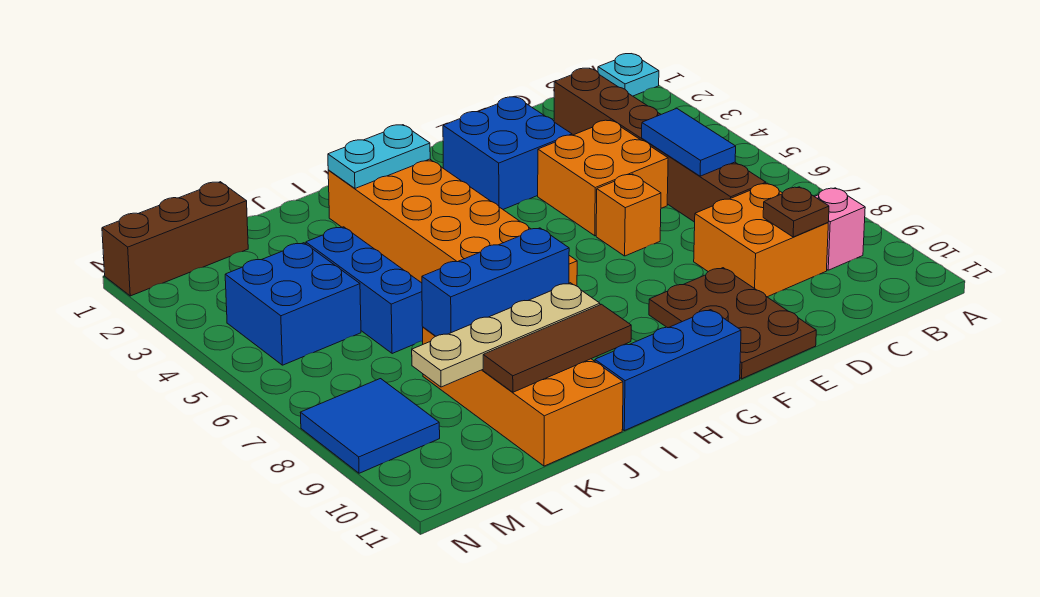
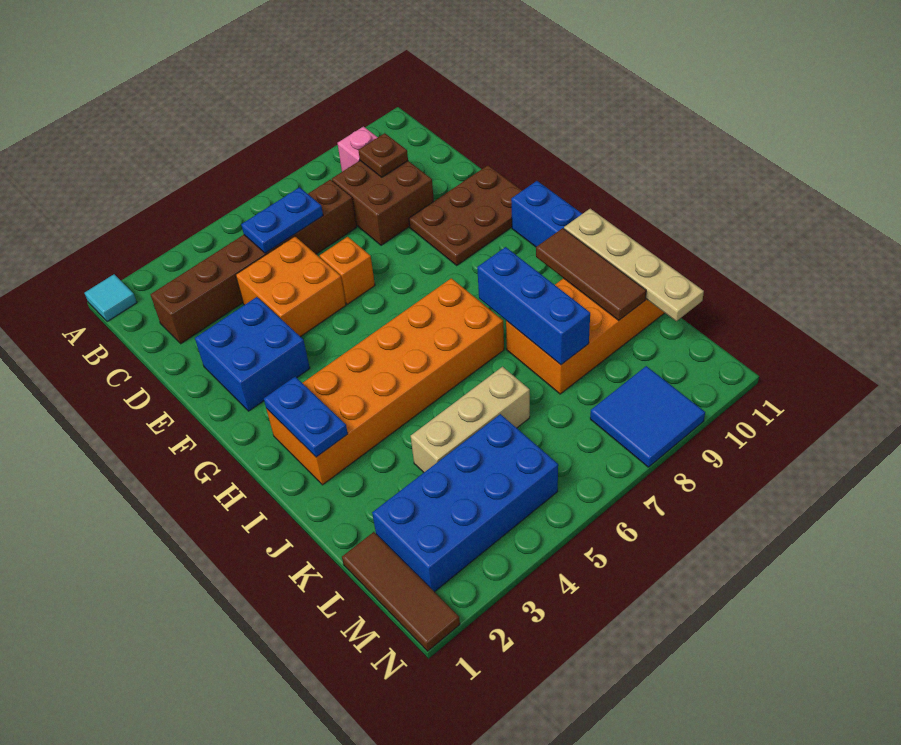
cyan 1x1 plate [598,54,659,96] -> cyan 1x1 tile [85,274,137,322]
blue 1x2 tile [642,108,736,176] -> blue 1x2 plate [241,187,323,253]
orange 2x2 brick [694,183,828,297] -> brown 2x2 brick [332,161,434,245]
cyan 1x2 plate [328,125,430,188] -> blue 1x2 plate [264,377,348,457]
tan 1x4 plate [412,283,600,387] -> tan 1x4 plate moved to [564,209,704,321]
blue 1x3 brick [306,227,423,354] -> tan 1x3 brick [411,367,530,472]
brown 1x3 brick [102,182,248,296] -> brown 1x3 tile [342,532,460,651]
blue 2x2 brick [225,243,361,365] -> blue 2x4 brick [372,414,558,592]

